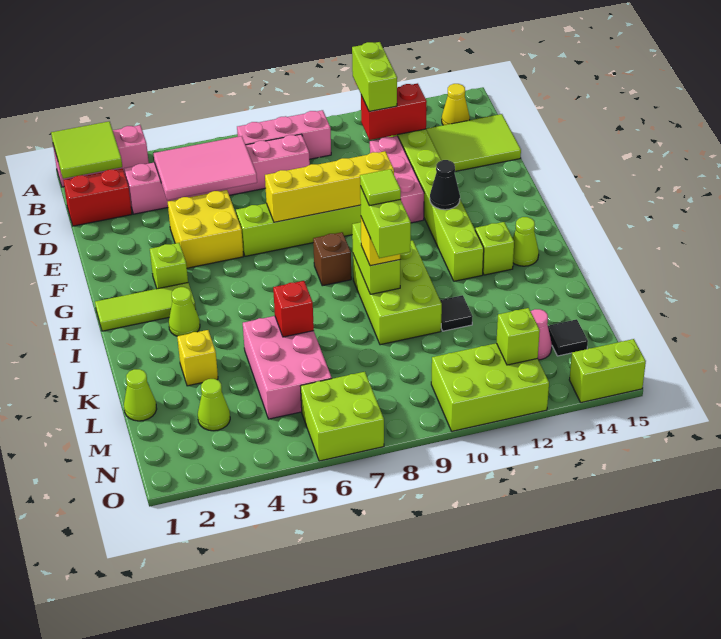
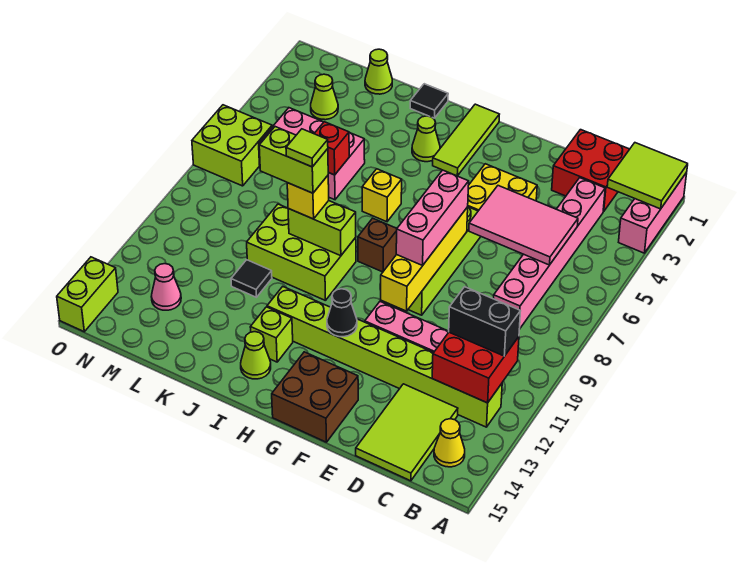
pink 1x3 brick [237,110,331,159] -> pink 1x3 brick moved to [396,170,469,265]
lime 1x2 brick [352,42,397,112] -> black 1x2 brick [449,287,520,356]
red 1x2 brick [63,169,132,226] -> red 2x2 brick [552,130,630,212]
pink 2x3 tile [154,136,257,200] -> pink 2x3 tile turned to [469,186,578,265]
red 1x2 brick [361,83,427,140] -> red 2x2 brick [432,332,519,403]
none -> brown 2x2 brick [272,352,358,442]
lime 1x1 brick [150,243,188,289] -> none
yellow 1x1 brick [177,330,218,386] -> yellow 1x1 brick moved to [362,169,402,222]
black 1x1 tile [548,319,588,356] -> black 1x1 tile moved to [410,84,448,118]
lime 2x3 brick [431,343,549,431] -> none
lime 1x1 brick [497,308,540,365] -> none

